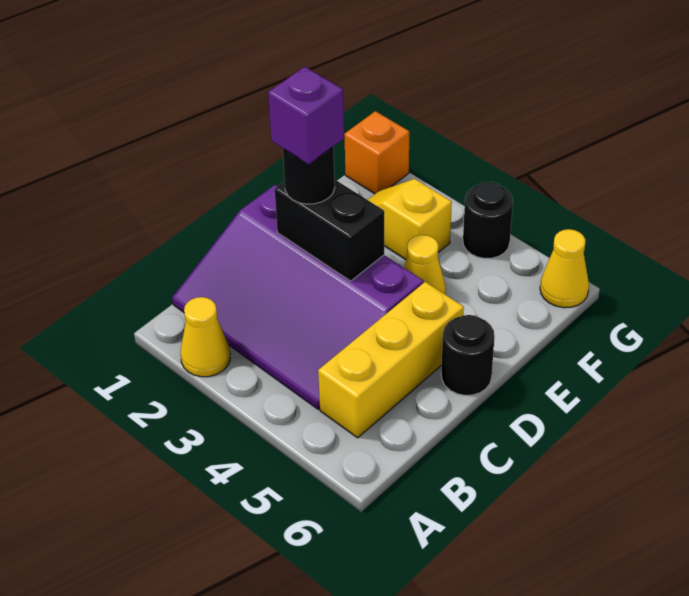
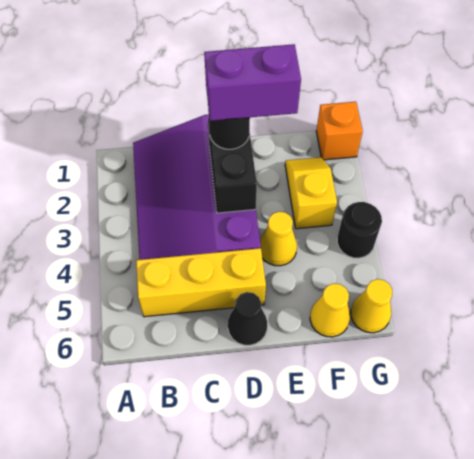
yellow 1x1 cone [180,297,230,377] -> yellow 1x1 cone moved to [310,283,350,337]
purple 1x1 brick [268,67,344,164] -> purple 1x2 brick [204,44,301,121]
black 1x1 round brick [441,315,495,395] -> black 1x1 cone [228,292,267,345]

